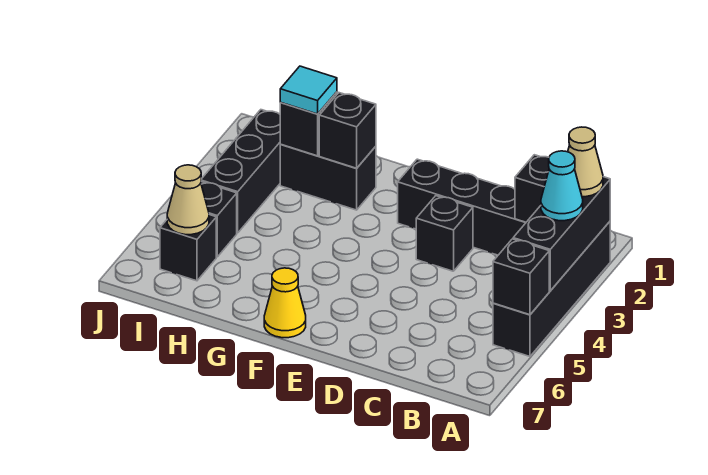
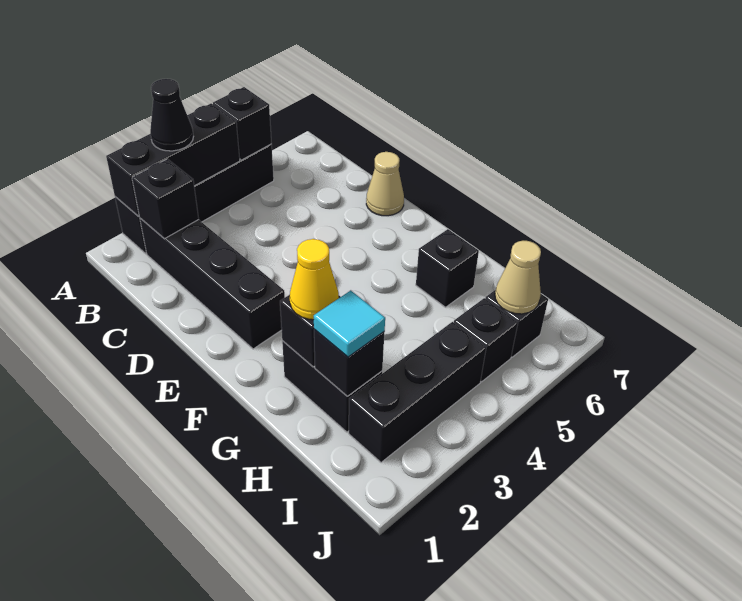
tan 1x1 cone [568,127,603,197] -> tan 1x1 cone moved to [366,152,404,216]
cyan 1x1 cone [541,151,583,221] -> black 1x1 cone [150,79,193,151]
black 1x1 brick [416,196,473,271] -> black 1x1 brick moved to [416,229,479,307]
yellow 1x1 cone [264,268,306,338] -> yellow 1x1 cone moved to [290,239,339,320]

